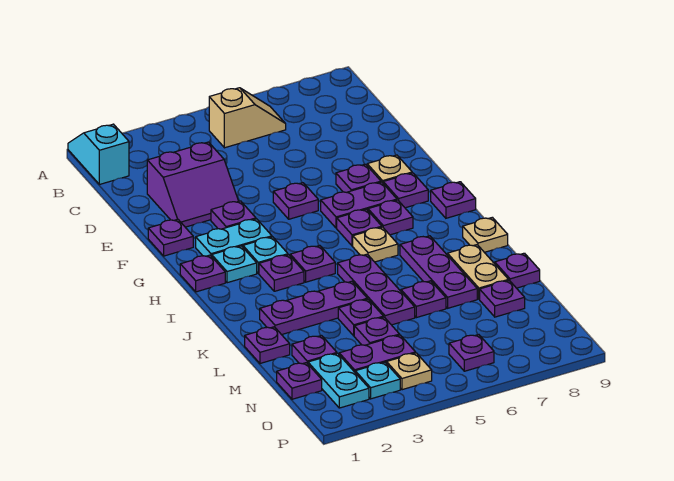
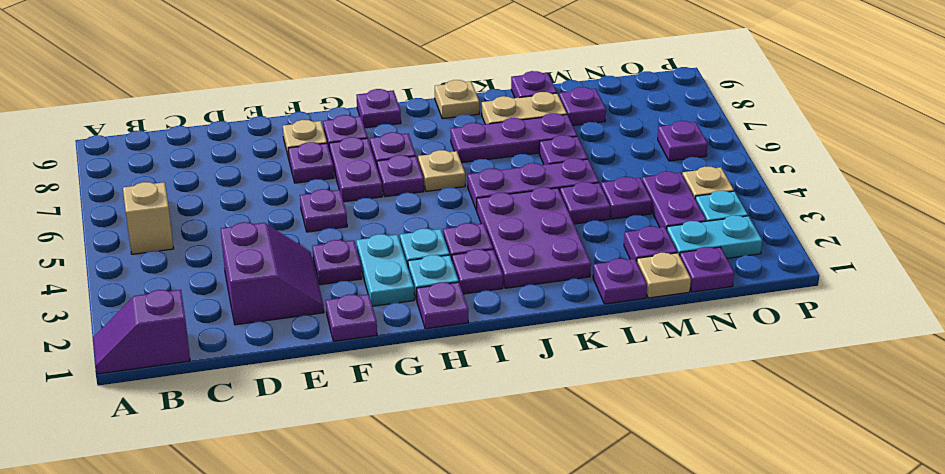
cyan 1x2 slope [68,124,129,184] -> purple 1x2 slope [93,290,190,374]
purple 1x1 plate [290,246,335,282] -> purple 1x1 plate moved to [452,249,503,294]
purple 1x3 plate [260,281,367,335] -> purple 2x3 plate [477,187,591,288]
none -> tan 1x1 plate [637,253,691,298]

